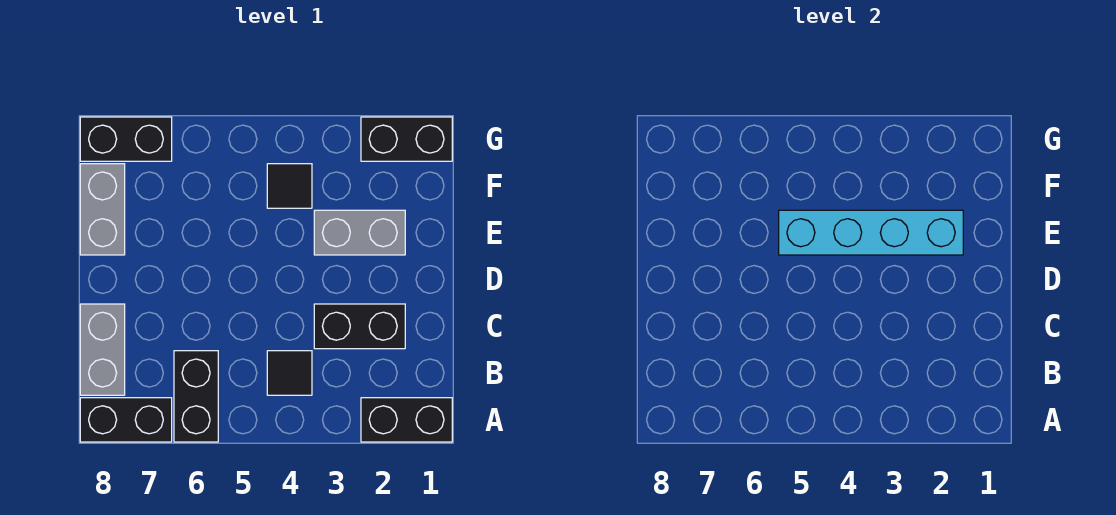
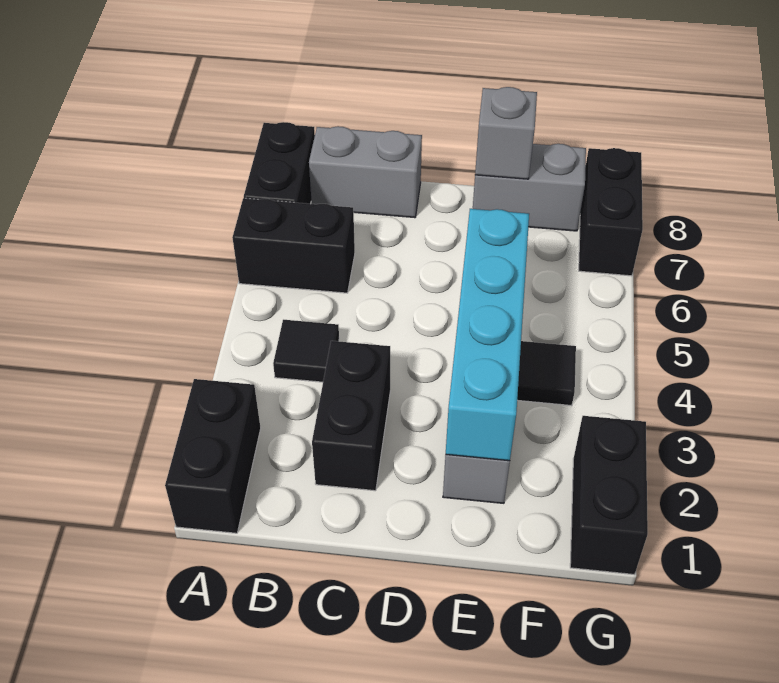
none -> grey 1x1 brick [475,87,537,179]

